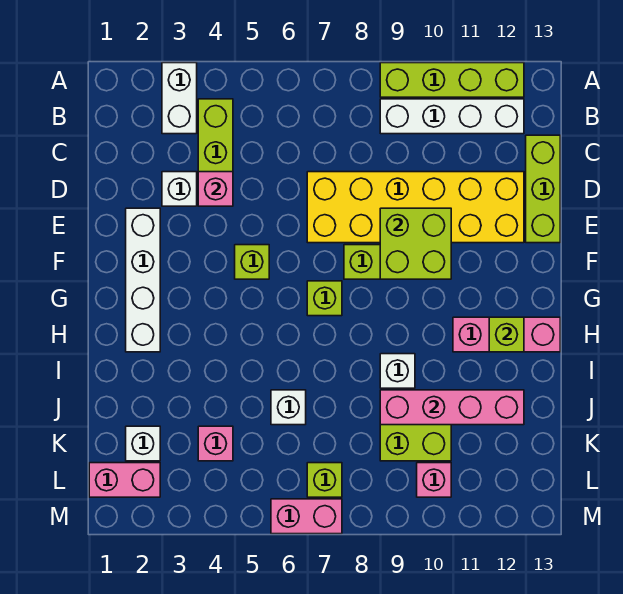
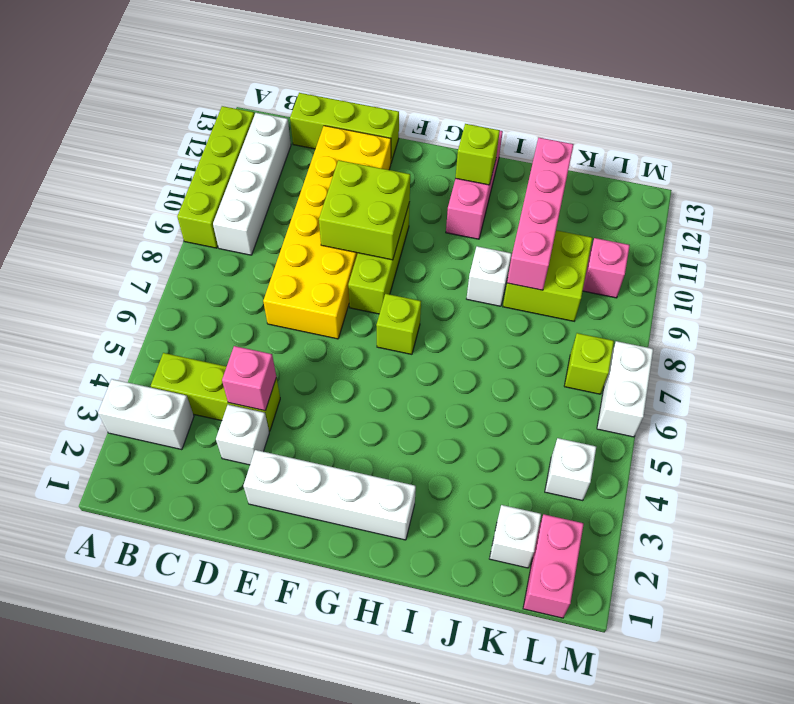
lime 1x1 brick [235,245,269,279] -> none
white 1x1 brick [271,390,306,425] -> white 1x1 brick moved to [545,438,596,501]
pink 1x1 brick [198,426,233,461] -> none
pink 1x2 brick [271,499,342,534] -> white 1x2 brick [597,341,653,437]

